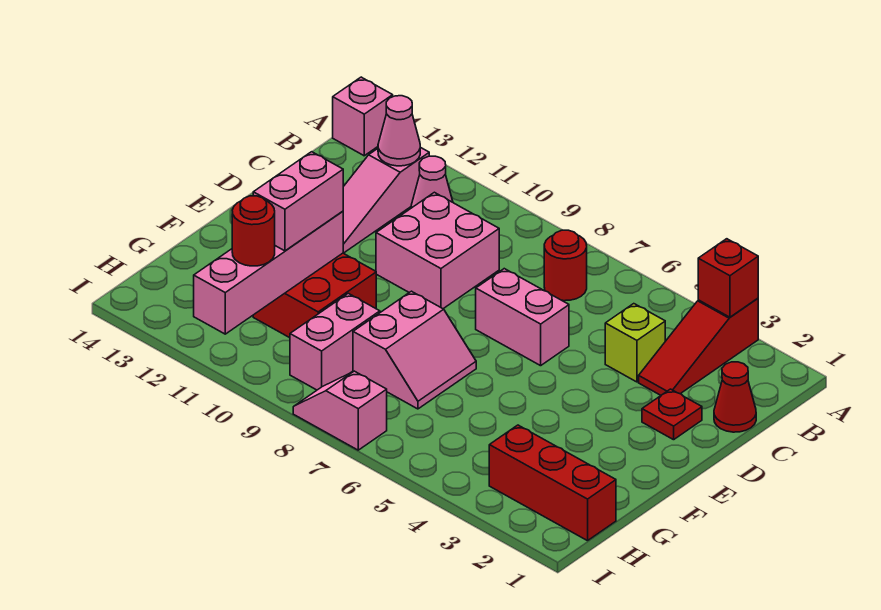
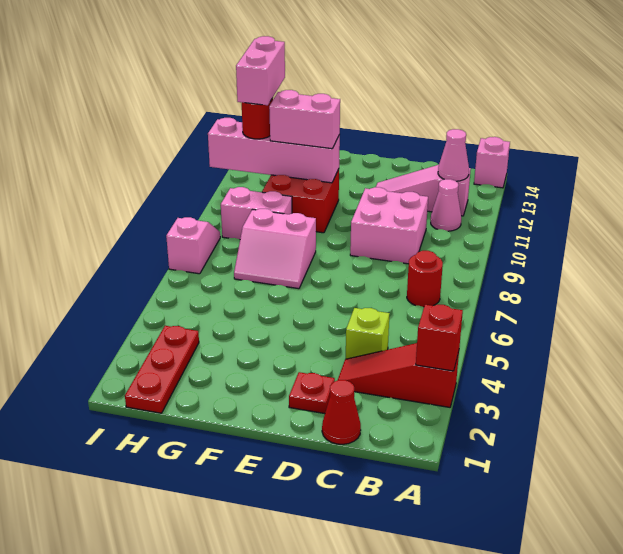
pink 1x2 brick [476,269,569,366] -> pink 1x2 brick moved to [236,36,285,105]
red 1x3 brick [489,425,616,541] -> red 1x3 plate [125,326,199,413]

